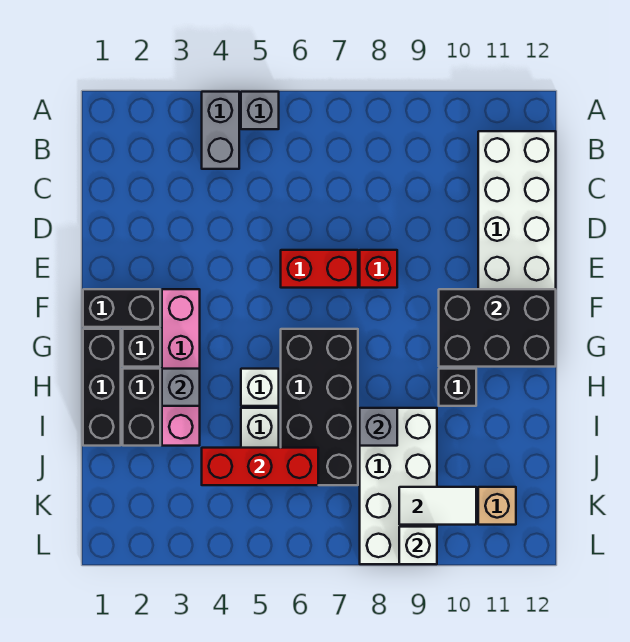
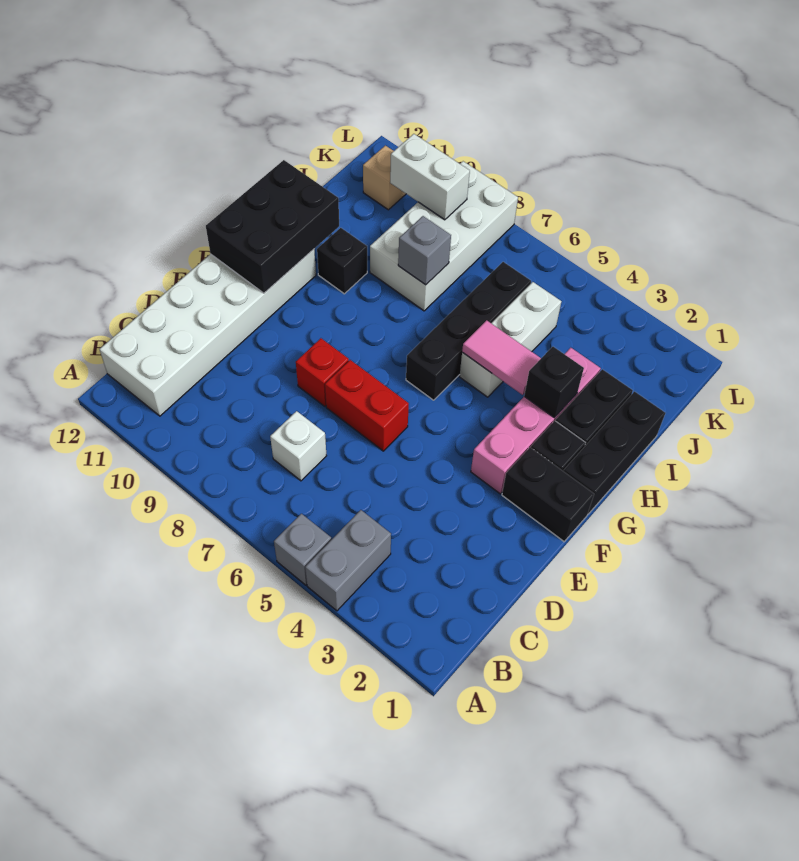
black 2x3 brick [439,289,556,367] -> black 2x3 brick turned to [206,160,339,293]
black 2x4 brick [281,329,358,485] -> black 1x4 brick [406,262,531,400]
grey 1x1 brick [162,369,200,406] -> black 1x1 brick [524,347,584,418]
none -> pink 1x2 tile [462,320,541,395]
red 1x3 brick [202,448,318,485] -> none
white 1x2 tile [399,487,476,525] -> white 1x2 brick [390,134,470,220]
white 1x1 brick [399,527,437,564] -> white 1x1 brick moved to [270,411,326,481]

